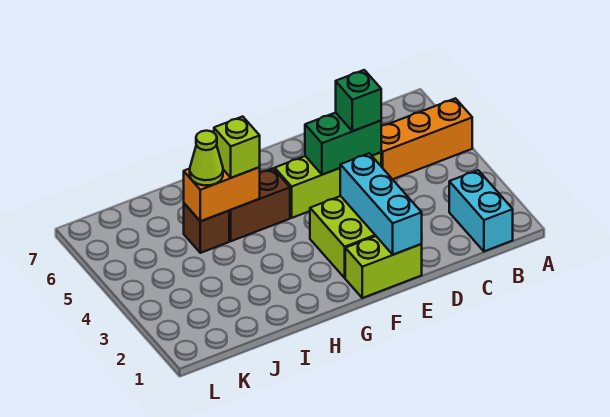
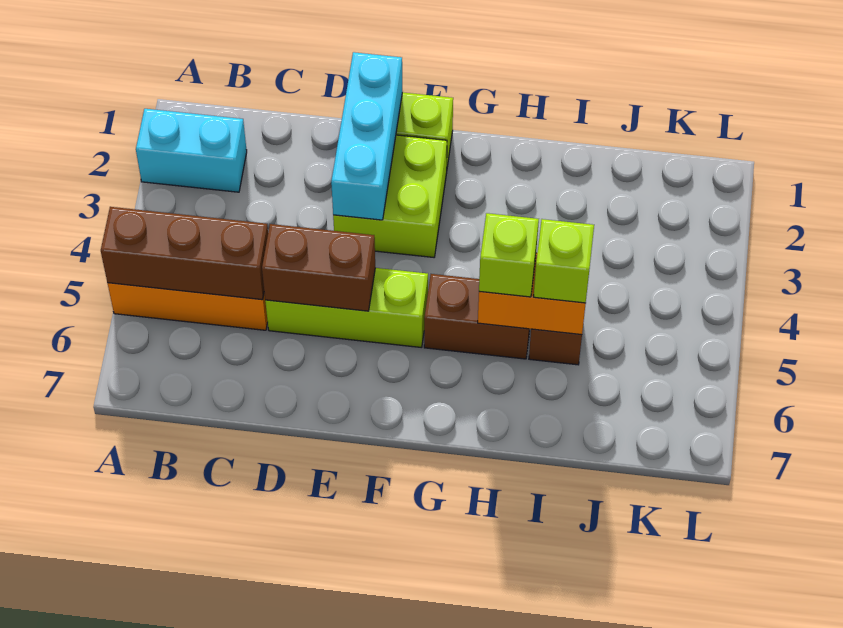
none -> brown 1x3 brick [101,207,268,300]
cyan 1x2 brick [449,170,513,251] -> cyan 1x2 brick turned to [136,109,247,192]
green 1x2 brick [305,113,381,175] -> brown 1x2 brick [262,224,375,311]
green 1x1 brick [336,70,381,131] -> none
lime 1x1 cone [190,131,223,185] -> lime 1x1 brick [534,219,594,303]

